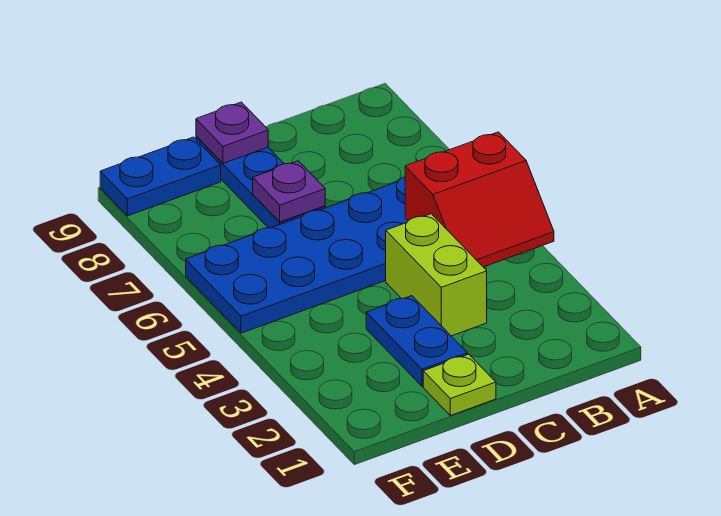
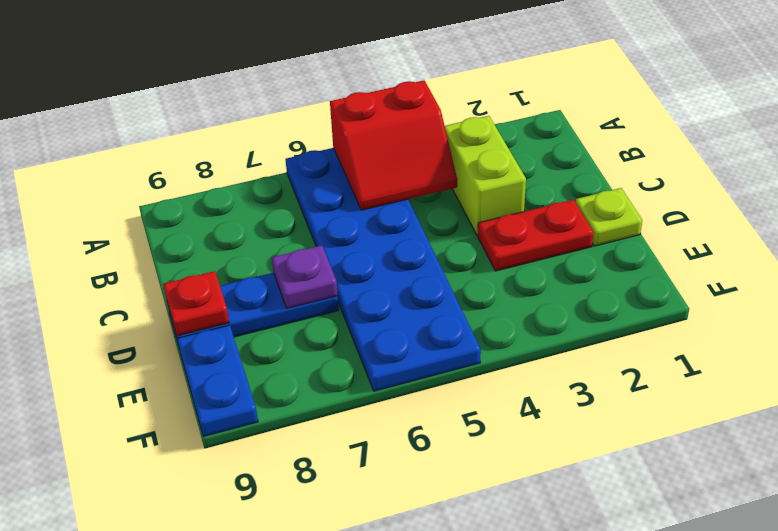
red 2x2 slope [405,132,554,267] -> red 2x2 slope turned to [330,80,457,210]
lime 1x2 brick [386,214,487,336] -> lime 1x2 brick turned to [445,116,526,236]
blue 1x2 plate [366,296,467,386] -> red 1x2 plate [478,200,594,271]
purple 1x1 plate [196,102,268,163] -> red 1x1 plate [163,271,229,336]

